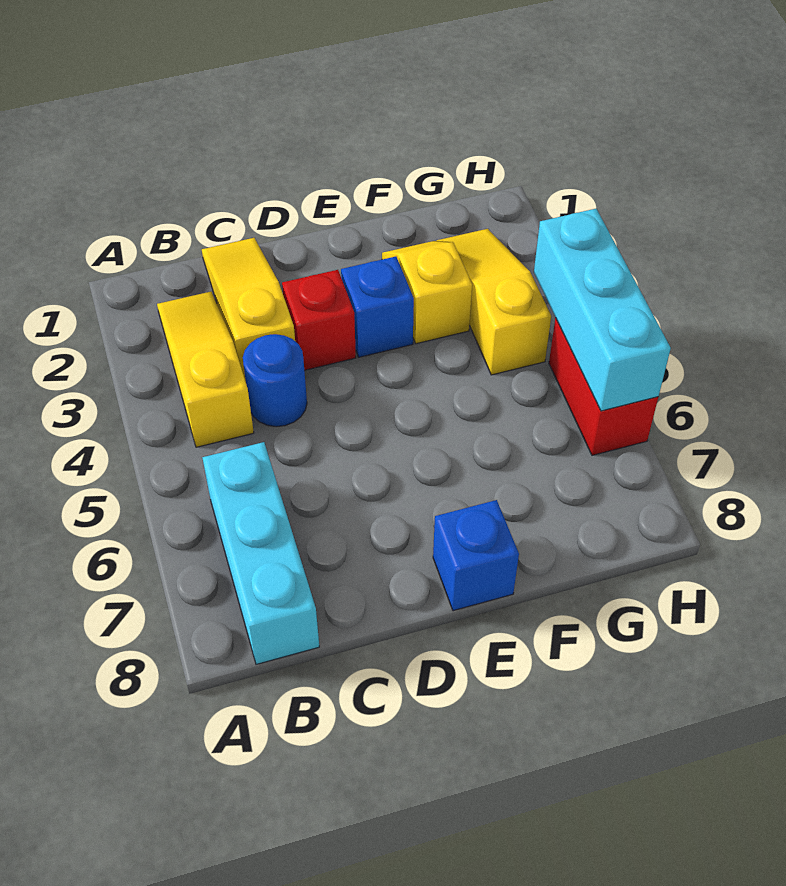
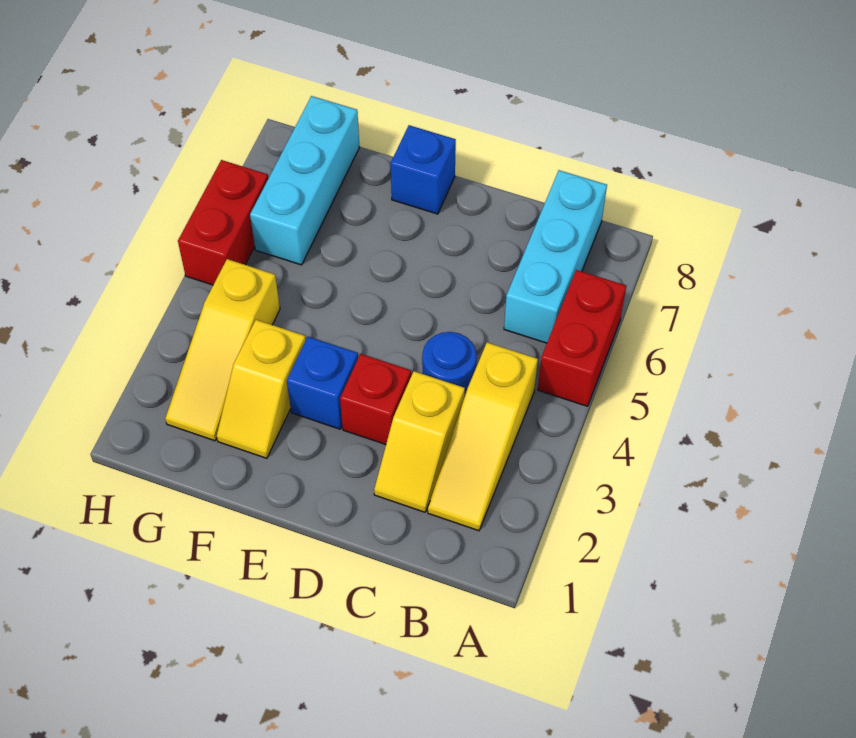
none -> red 1x2 brick [538,270,626,406]
yellow 1x3 slope [202,238,295,381] -> yellow 1x2 slope [374,371,465,512]
cyan 1x3 brick [534,209,671,411] -> cyan 1x3 brick moved to [250,96,359,265]

